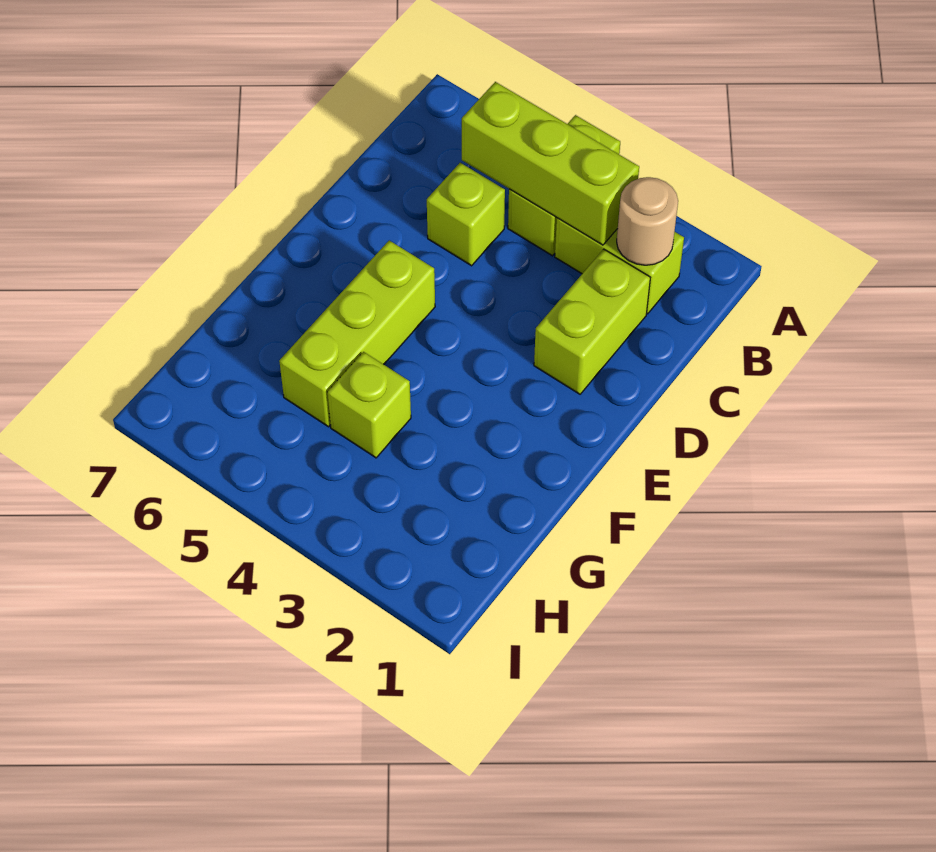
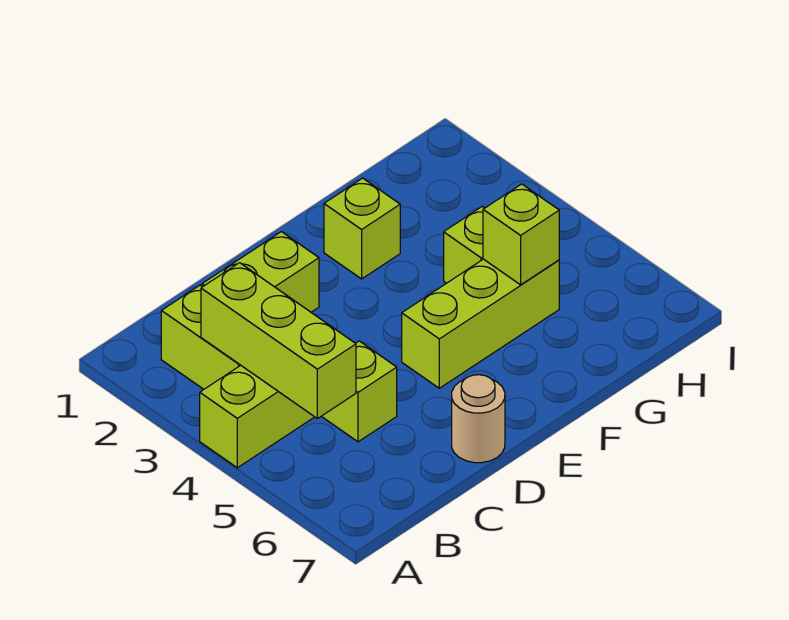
tan 1x1 round brick [617,177,678,265] -> tan 1x1 round brick moved to [452,375,505,463]
none -> lime 1x1 brick [324,178,400,279]
none -> lime 1x1 brick [483,184,559,285]

